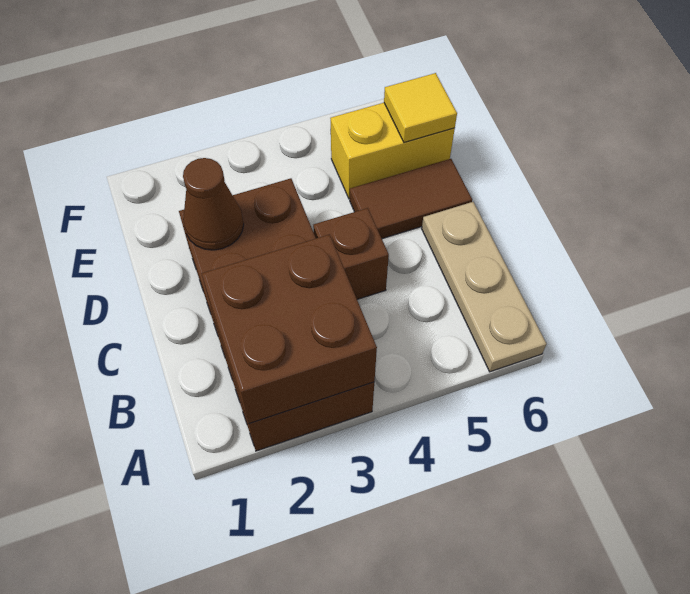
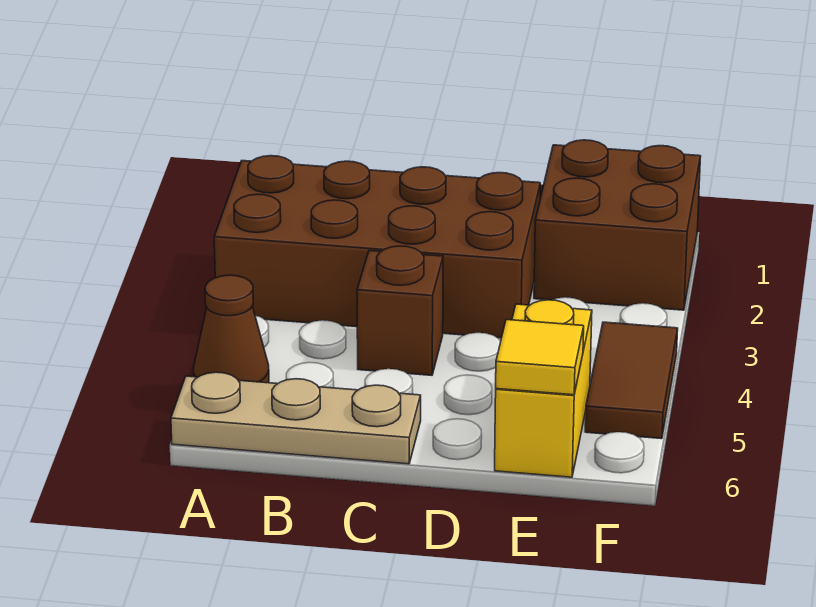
brown 2x2 brick [202,234,377,424] -> brown 2x2 brick moved to [534,140,701,310]
brown 1x1 cone [183,158,244,250] -> brown 1x1 cone moved to [194,275,269,383]
brown 1x2 tile [350,159,472,239] -> brown 1x2 tile moved to [585,322,678,439]

